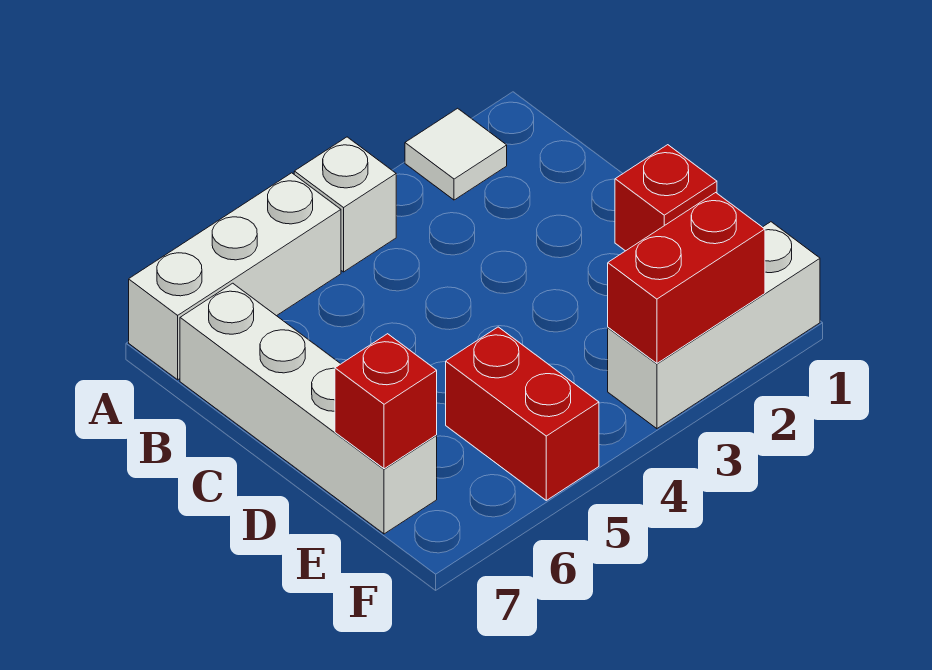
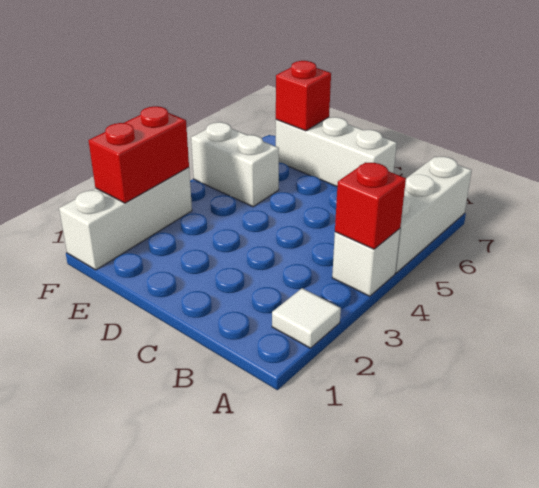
white 1x4 brick [180,283,437,534] -> white 1x3 brick [276,117,397,186]
red 1x1 brick [615,145,717,251] -> red 1x1 brick moved to [335,162,406,249]
red 1x2 brick [446,327,599,500] -> white 1x2 brick [191,122,279,207]

